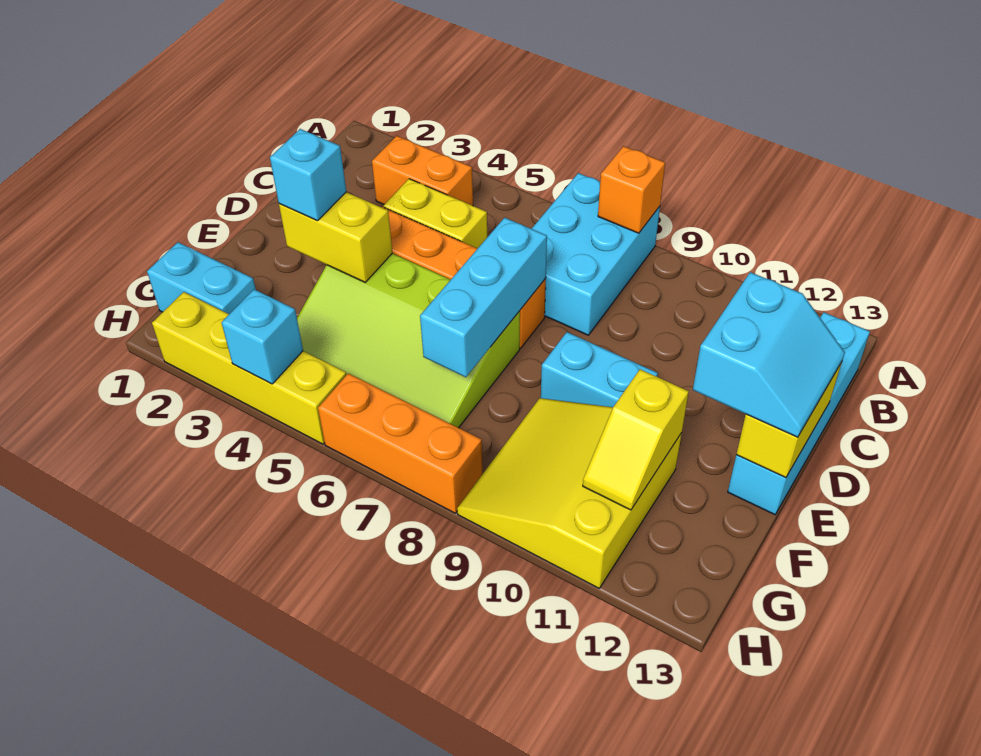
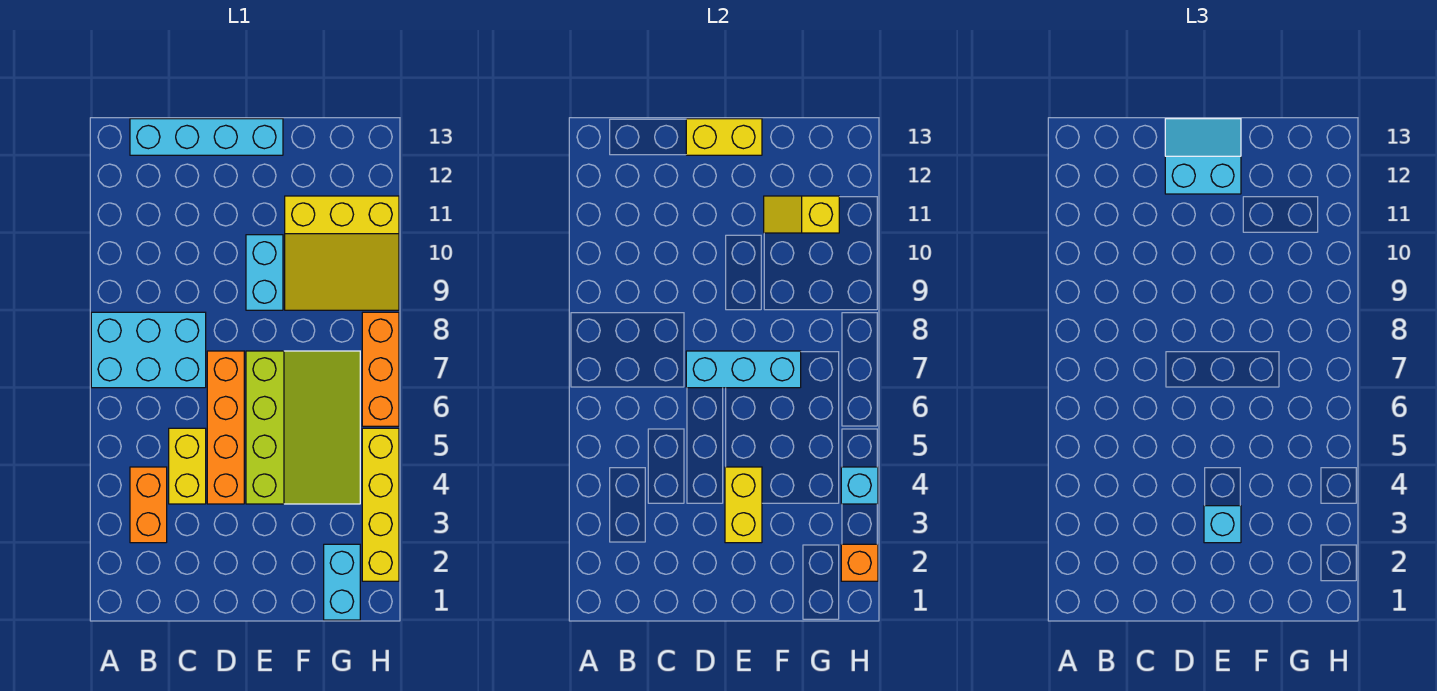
orange 1x1 brick [598,146,665,233] -> orange 1x1 brick moved to [841,544,878,581]
yellow 1x2 slope [583,369,689,510] -> yellow 1x2 slope turned to [764,196,839,233]

